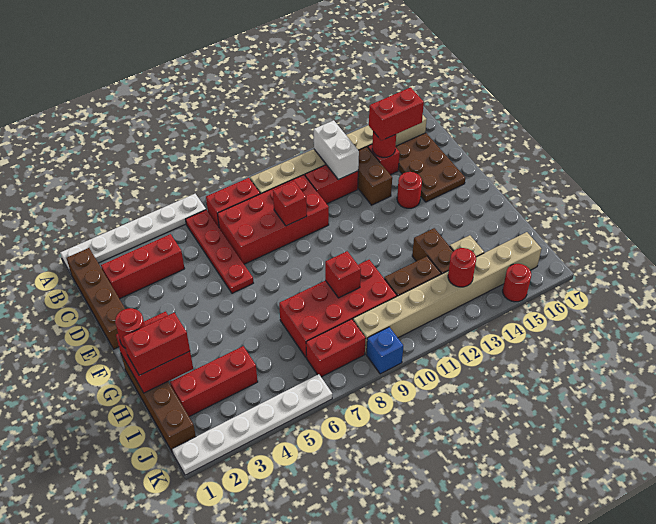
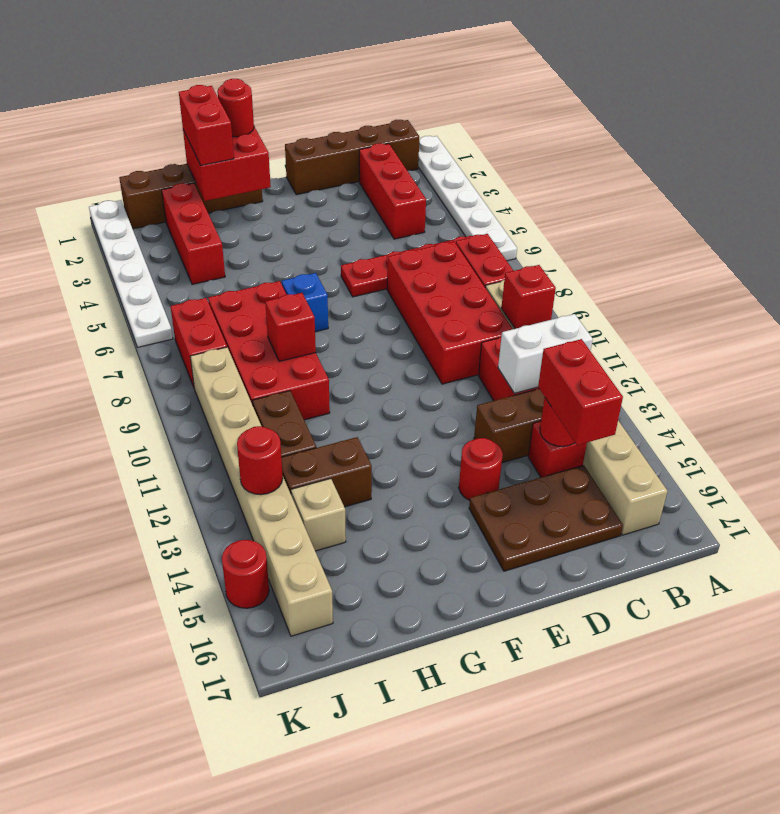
red 1x1 brick [273,181,307,226] -> red 1x1 brick moved to [501,265,556,329]
blue 1x1 brick [367,327,403,374] -> blue 1x1 brick moved to [282,273,328,332]

